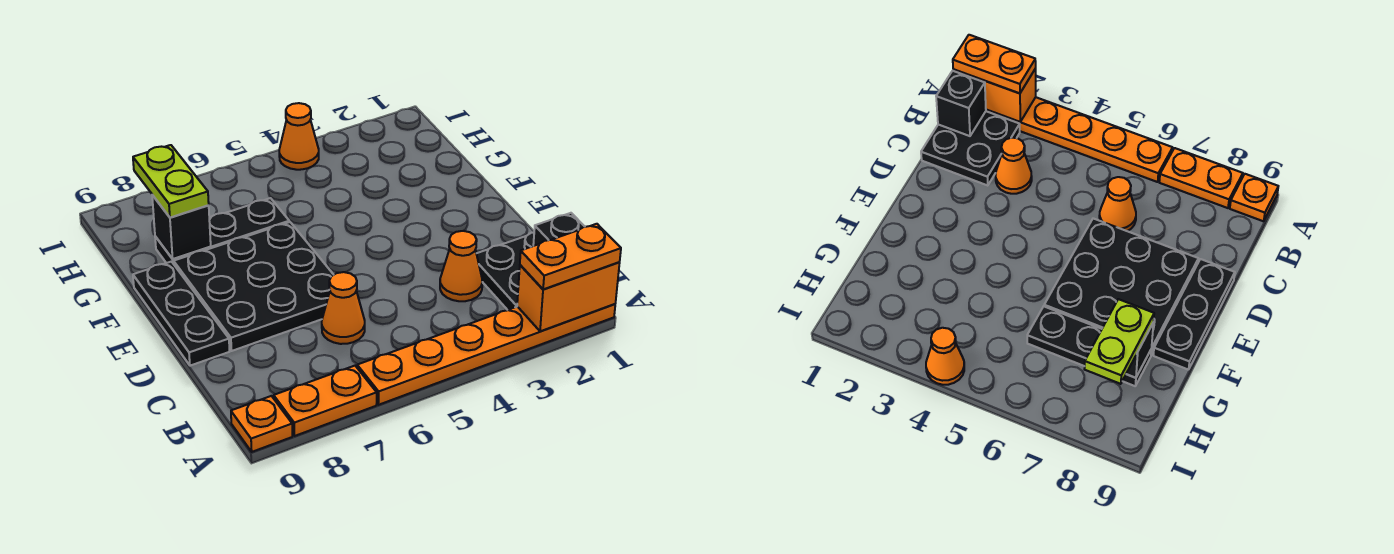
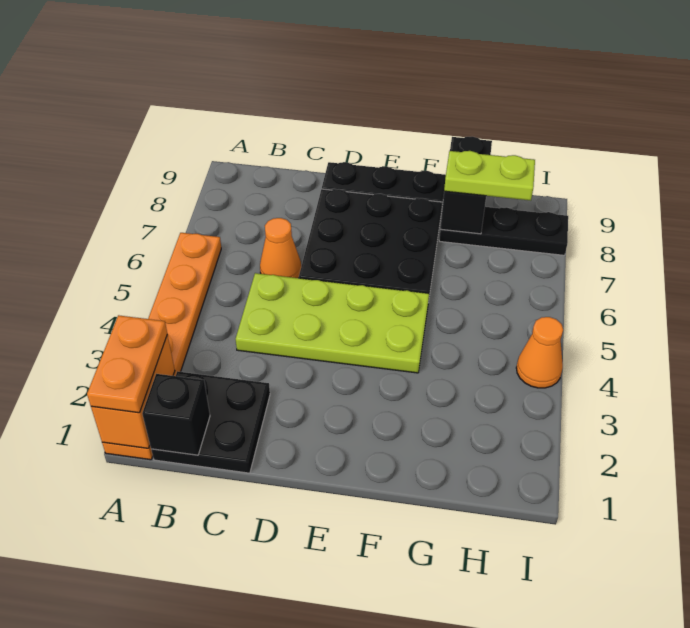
orange 1x2 plate [274,366,377,436] -> none
orange 1x1 plate [231,396,292,452] -> none
orange 1x1 cone [440,231,482,301] -> none
none -> lime 2x4 plate [236,273,429,373]
black 1x3 plate [155,198,289,264] -> black 1x3 plate turned to [439,207,568,255]
black 1x1 brick [152,195,211,259] -> black 1x2 brick [441,137,492,234]

